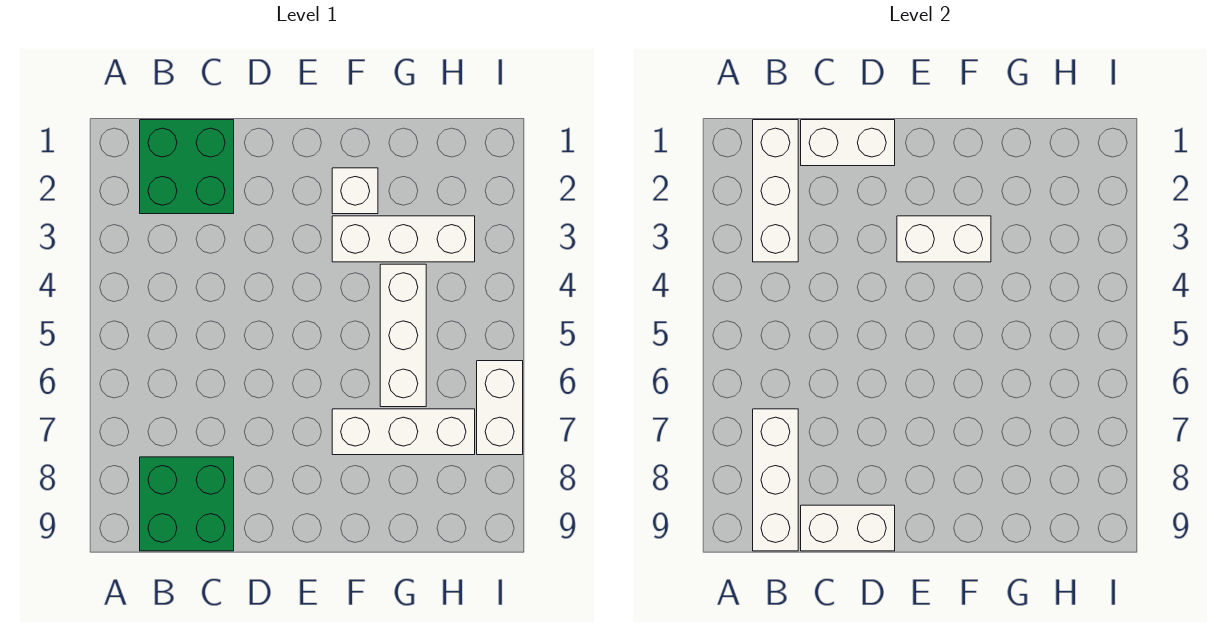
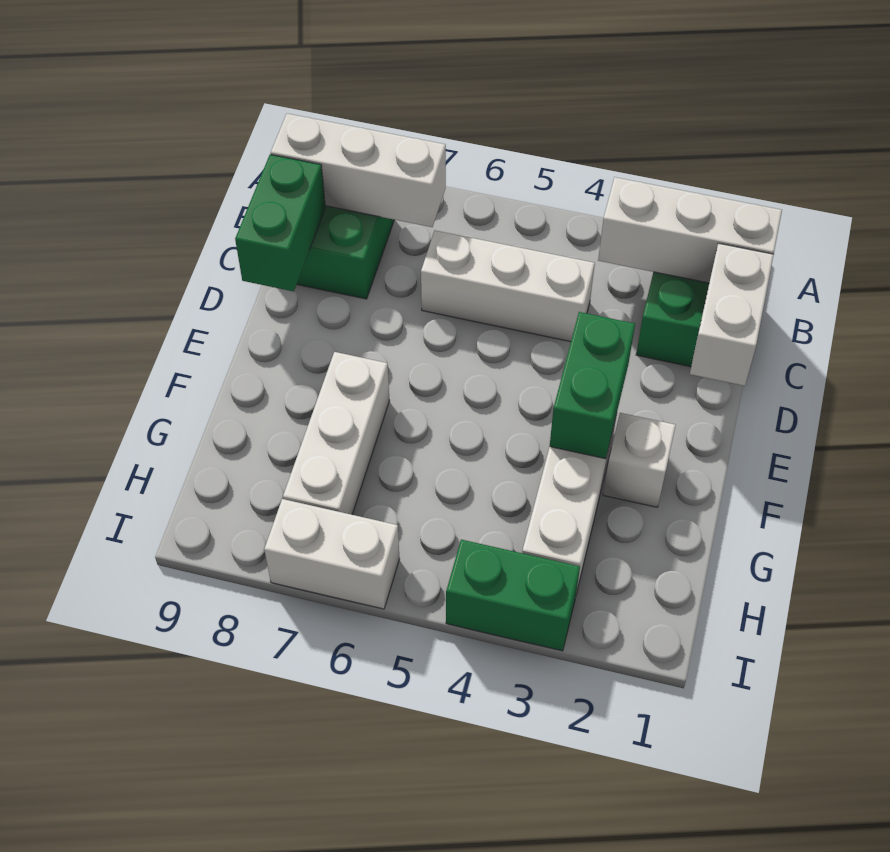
white 1x2 brick [801,505,895,551] -> green 1x2 brick [235,154,325,291]
white 1x2 brick [897,216,991,262] -> green 1x2 brick [550,312,635,459]
white 1x3 brick [380,264,426,407] -> white 1x3 brick moved to [421,231,595,342]
none -> green 1x2 brick [446,540,580,651]

